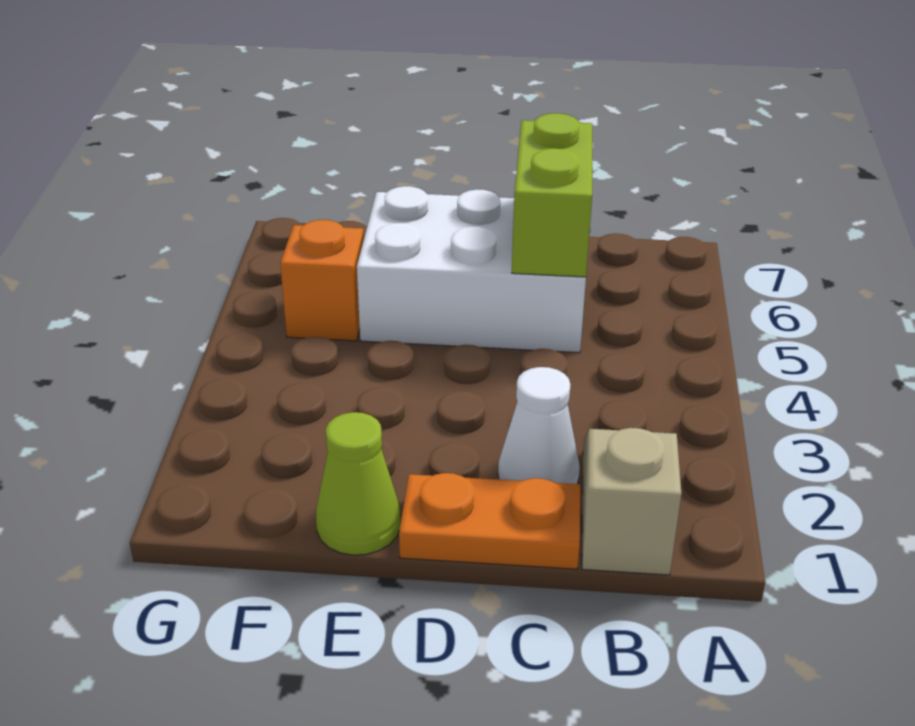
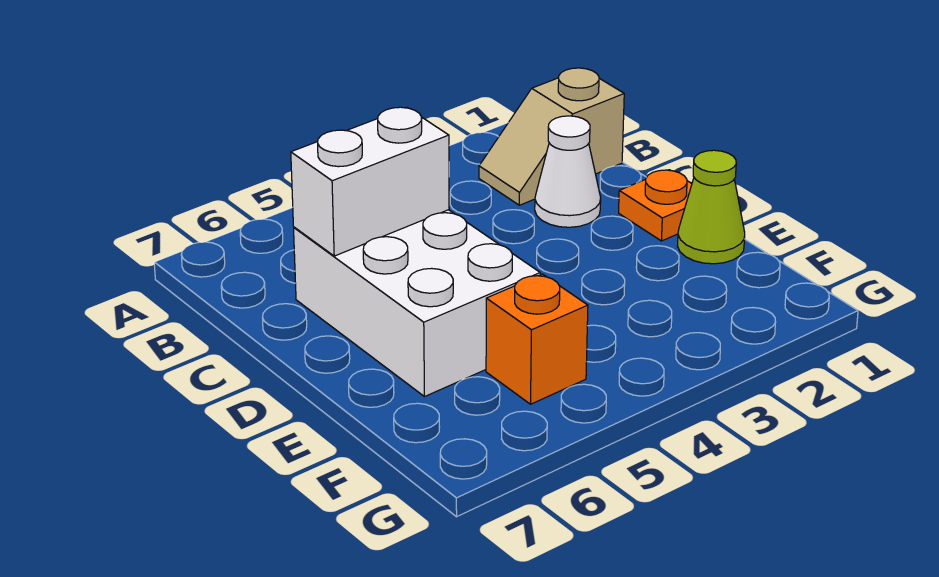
orange 1x2 plate [399,473,580,569] -> orange 1x1 plate [619,170,692,241]
lime 1x2 brick [512,113,592,277] -> white 1x2 brick [291,107,449,256]

